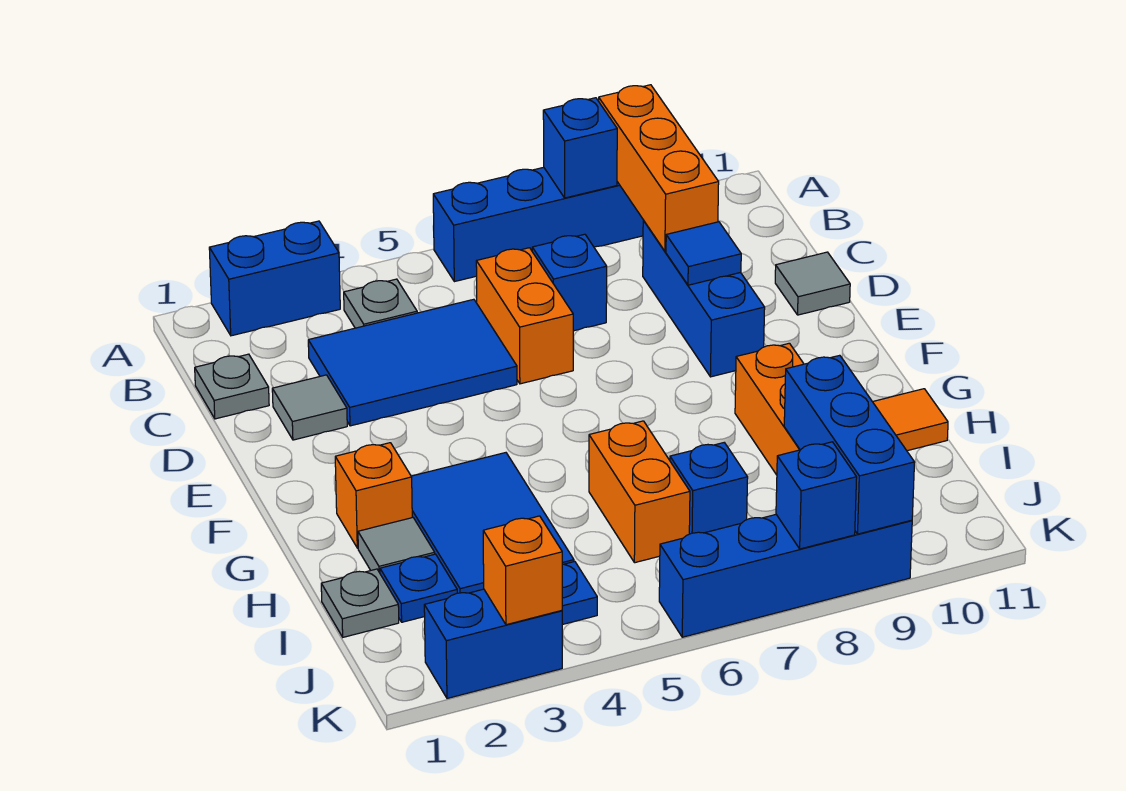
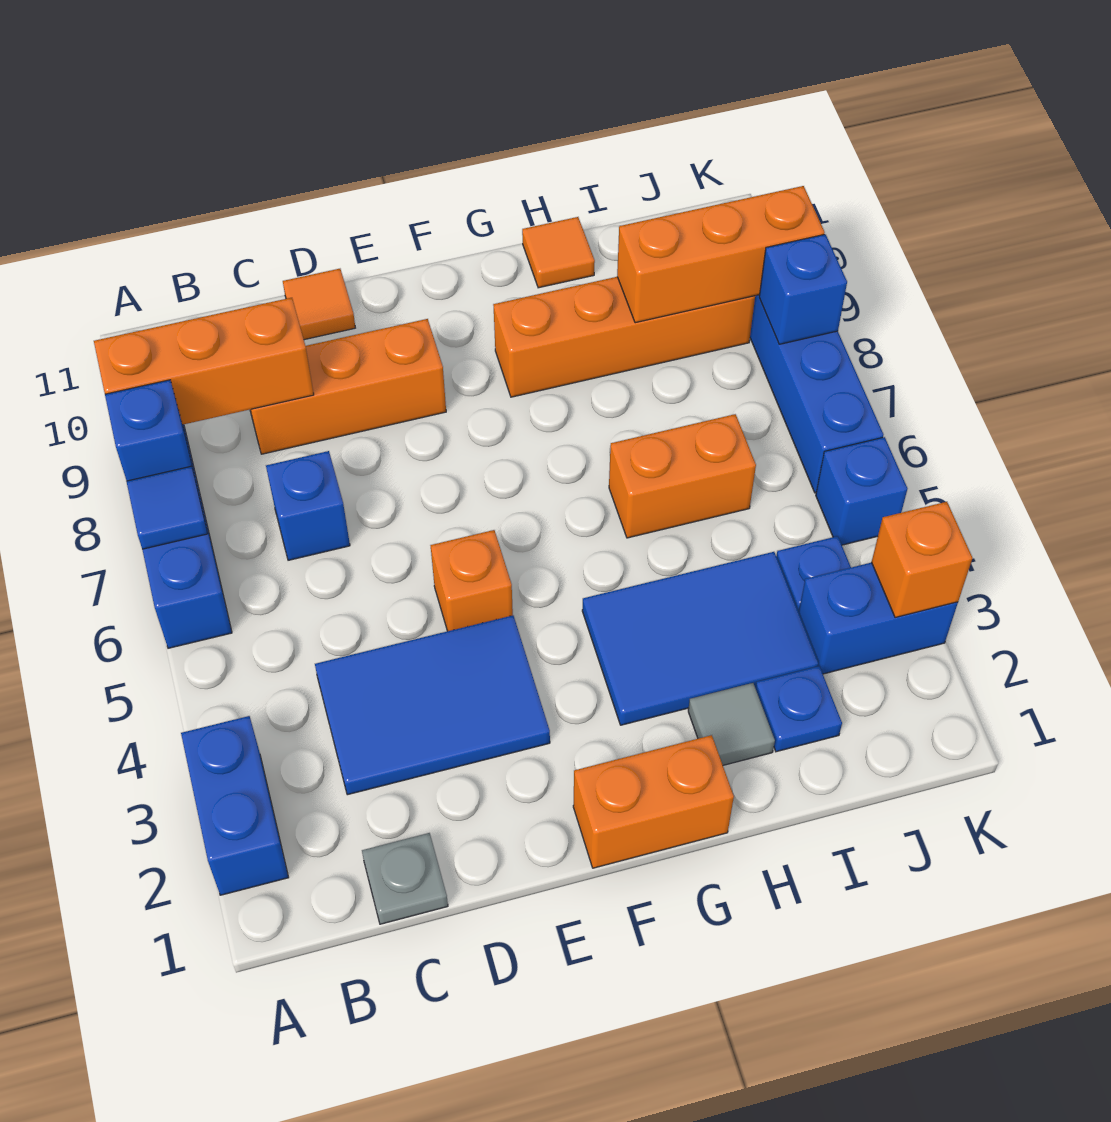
grey 1x1 plate [344,279,417,328] -> none
blue 2x3 tile [308,299,517,426] -> blue 2x3 tile turned to [315,616,550,795]
orange 1x2 brick [476,248,573,384] -> orange 1x2 brick moved to [573,735,734,868]
blue 1x3 brick [643,220,765,377] -> orange 1x3 brick [250,319,446,454]
grey 1x1 tile [272,375,347,440] -> none
blue 1x1 tile [666,222,741,285] -> blue 1x1 tile moved to [126,466,208,549]
grey 1x1 tile [775,252,850,315] -> orange 1x1 tile [283,269,355,340]
orange 1x1 brick [335,443,412,548] -> orange 1x1 brick moved to [430,530,513,631]
grey 1x1 plate [321,569,399,637] -> none
blue 1x1 brick [670,443,748,534] -> blue 1x1 brick moved to [816,437,907,545]
blue 1x3 brick [784,355,915,534] -> orange 1x3 brick [617,186,825,323]
blue 1x2 brick [424,589,562,698] -> blue 1x2 brick turned to [799,563,958,674]

